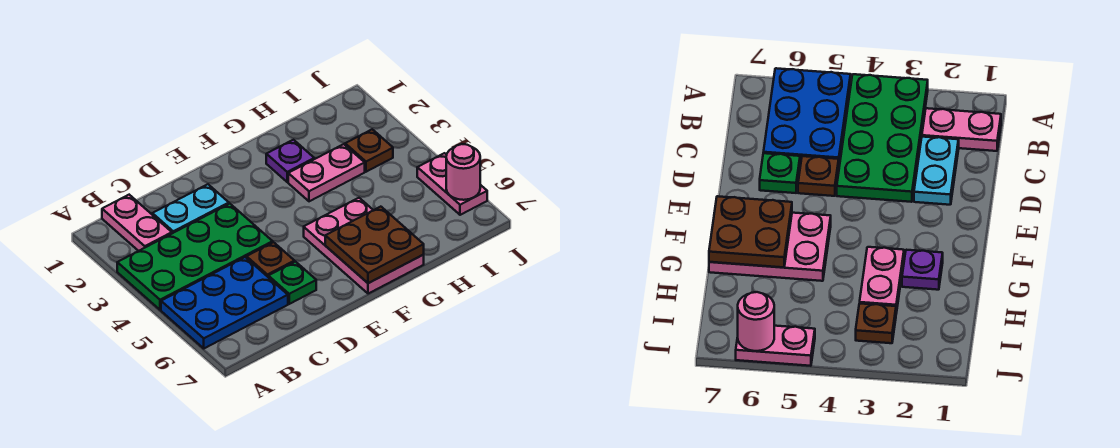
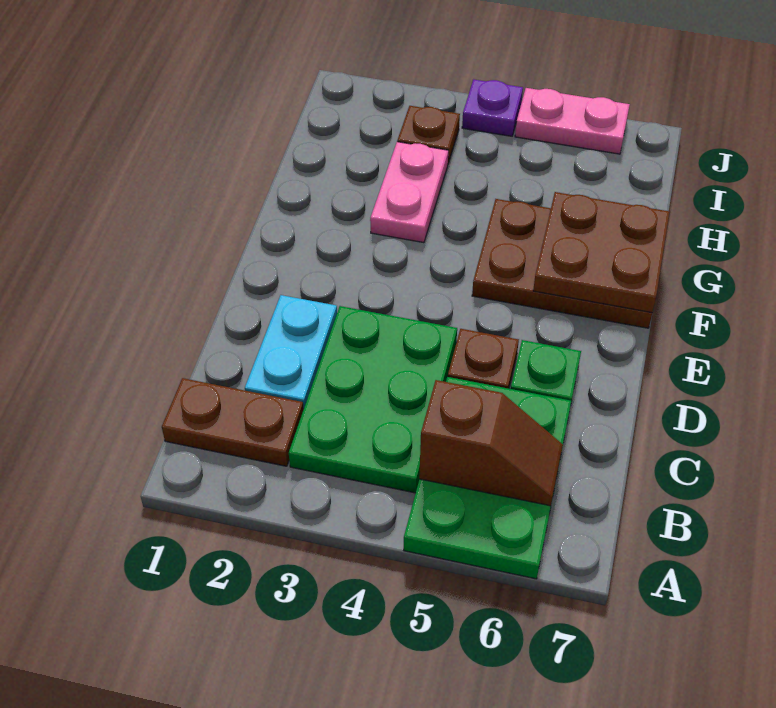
green 2x4 plate [117,204,273,310] -> green 2x3 plate [289,306,457,493]
blue 2x3 plate [161,257,288,348] -> green 2x3 plate [404,377,571,579]
pink 1x2 plate [102,195,172,251] -> brown 1x2 plate [162,378,304,466]
none -> brown 1x2 slope [419,380,563,506]
pink 2x3 plate [304,198,424,294] -> brown 2x3 plate [472,199,652,328]
purple 1x1 plate [266,140,314,182] -> purple 1x1 plate moved to [462,79,523,136]
pink 1x1 round brick [446,144,480,200] -> none

